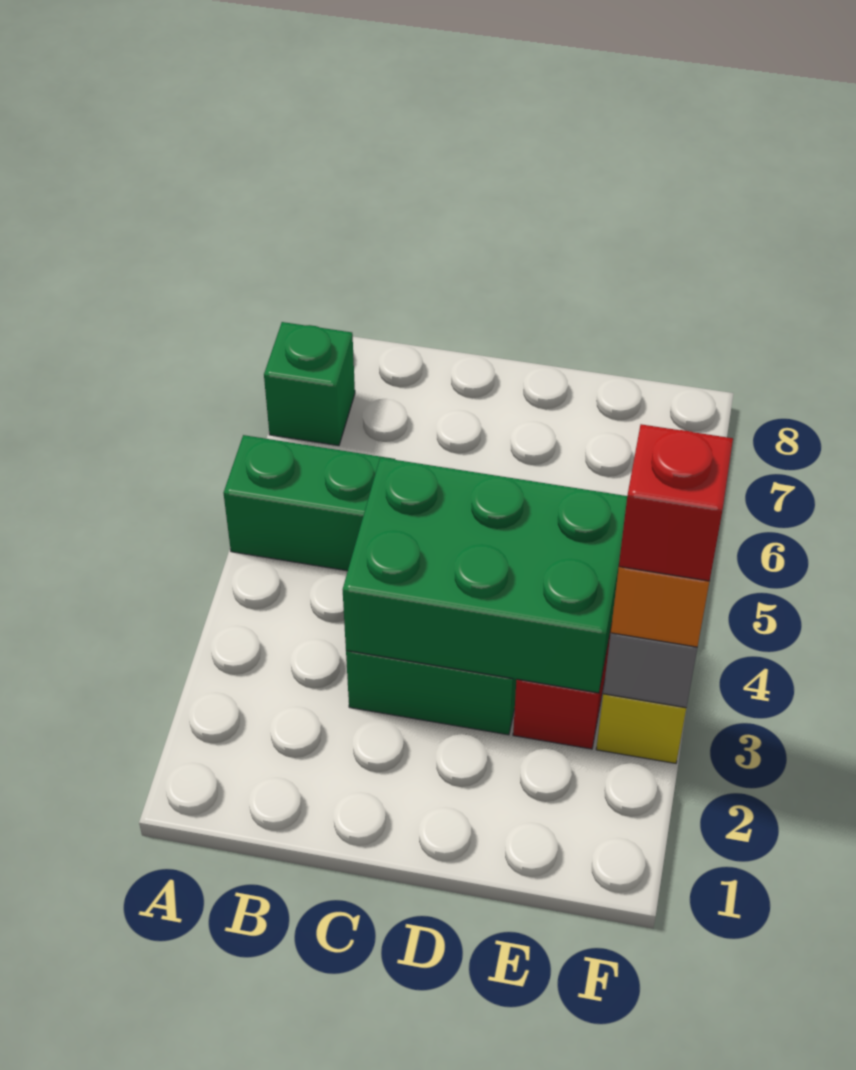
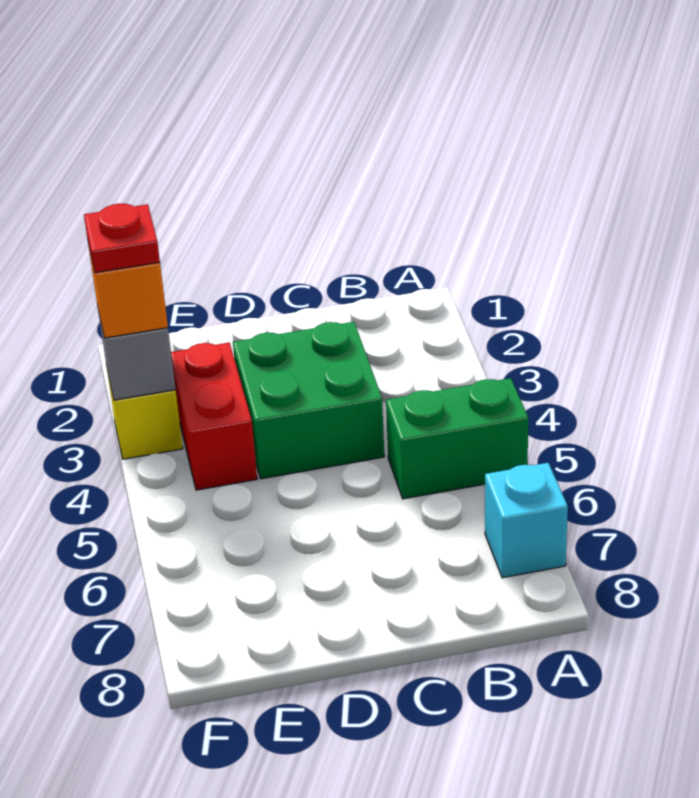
green 1x1 brick [264,322,355,446] -> cyan 1x1 brick [485,463,568,578]
green 2x3 brick [343,458,627,693] -> none
red 1x1 brick [619,424,733,581] -> red 1x1 plate [84,204,160,273]

